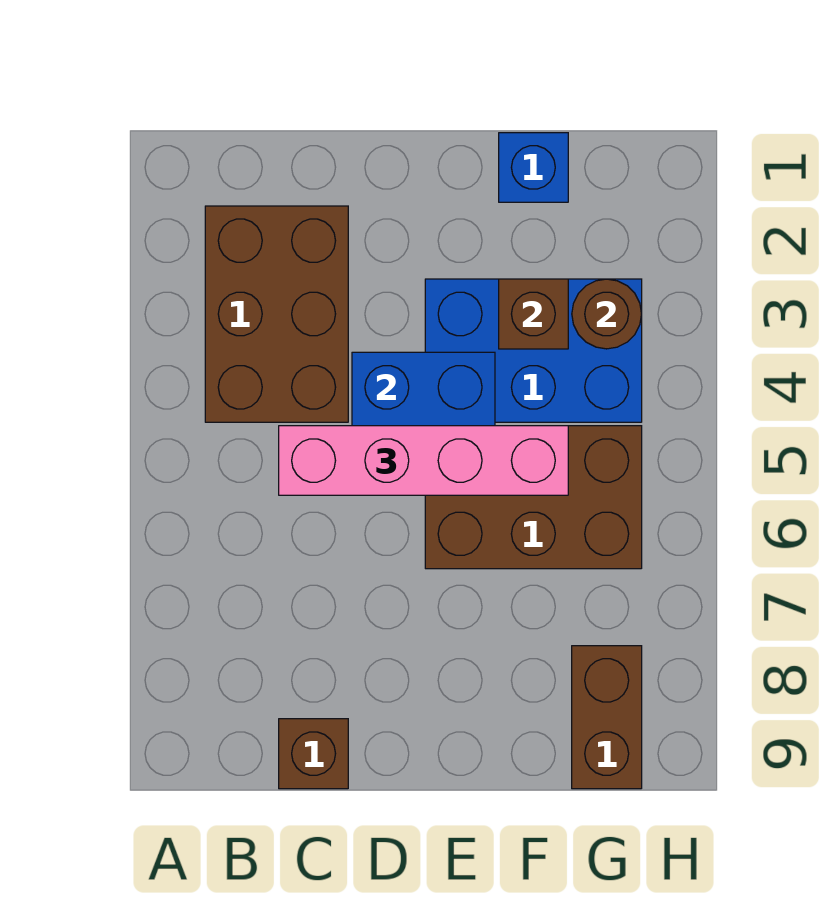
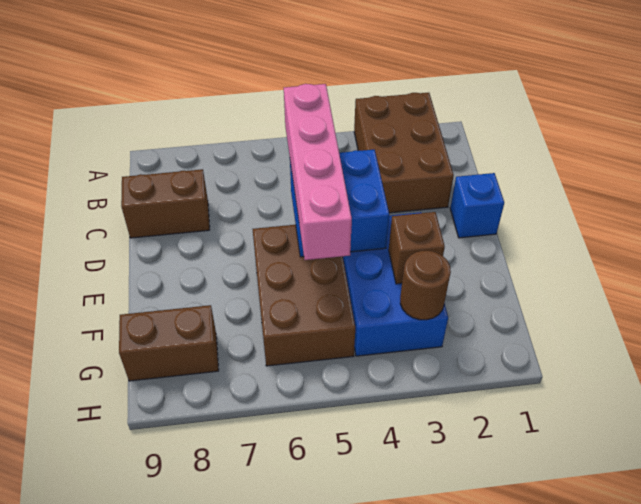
brown 2x3 brick [205,206,348,422] -> brown 2x3 brick turned to [354,93,454,213]
brown 1x1 brick [279,719,348,789] -> brown 1x2 brick [121,169,210,238]
blue 1x1 brick [499,133,568,202] -> blue 1x1 brick moved to [450,173,504,238]

